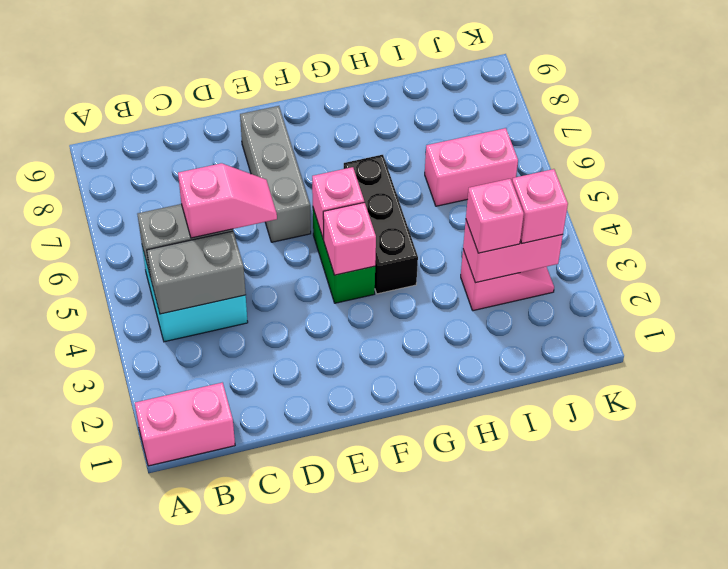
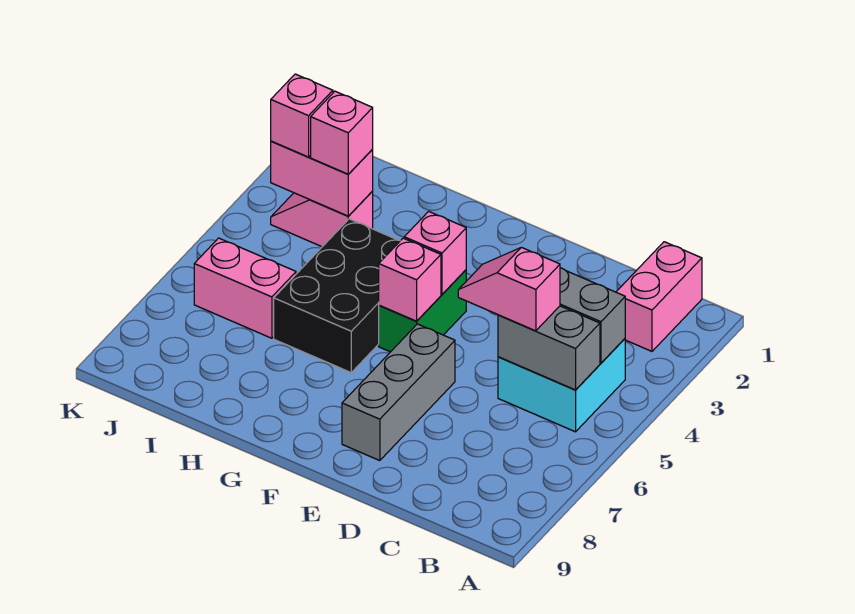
pink 1x2 brick [135,383,235,466] -> pink 1x2 brick turned to [616,242,702,351]
black 1x3 brick [344,155,418,294] -> black 2x3 brick [274,219,400,372]

